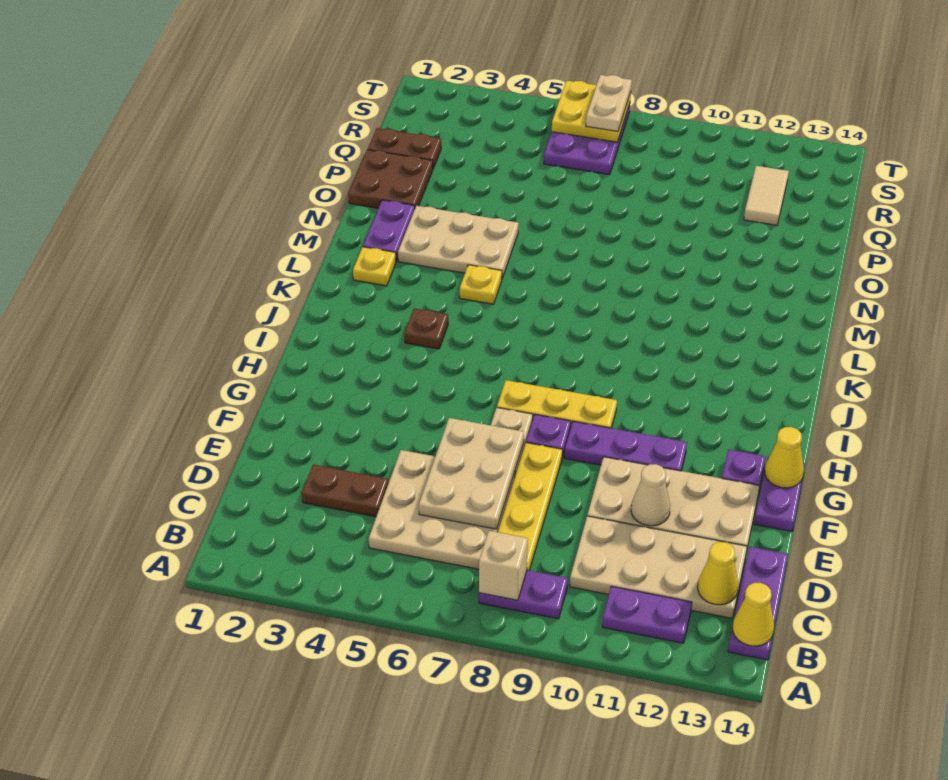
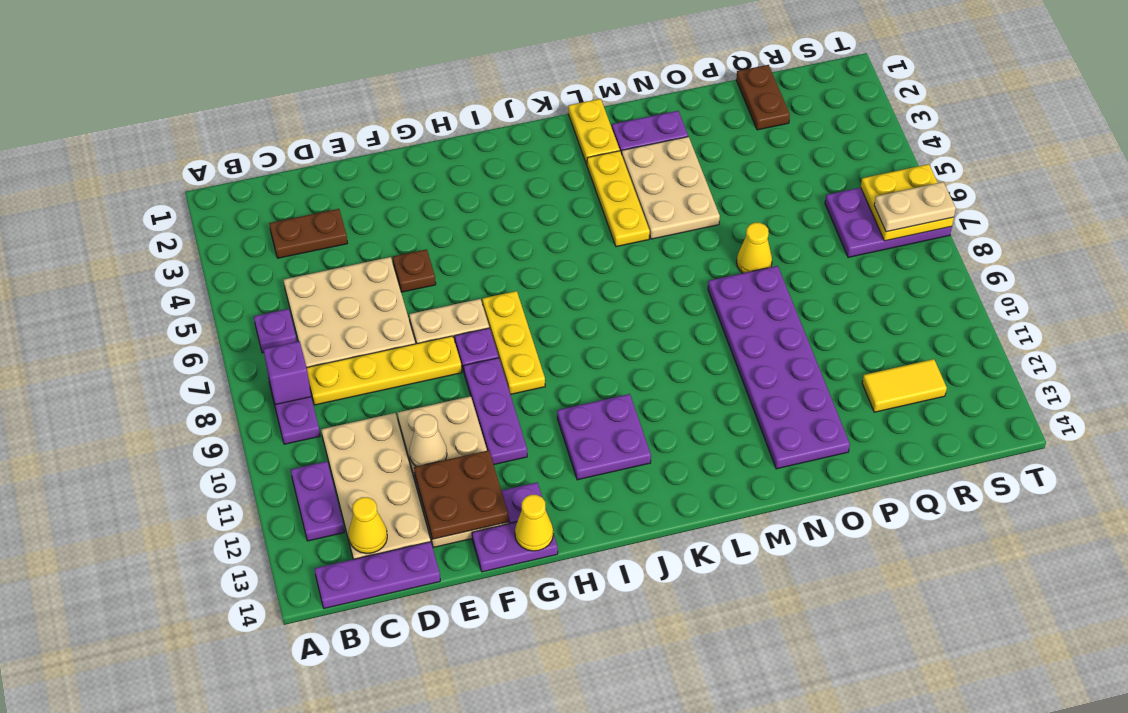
none -> purple 1x1 plate [254,309,297,353]
tan 1x1 brick [479,531,528,600] -> purple 1x1 brick [263,341,311,405]
yellow 1x1 cone [733,583,774,646] -> yellow 1x1 cone moved to [737,223,772,273]
brown 1x2 plate [302,465,388,517] -> brown 1x2 plate turned to [269,209,348,258]
tan 2x3 plate [419,418,524,529] -> none
none -> purple 2x2 plate [557,394,651,480]
brown 1x1 plate [404,308,448,349] -> brown 1x1 plate moved to [393,249,436,292]
yellow 1x1 plate [353,247,396,286] -> yellow 1x2 plate [568,99,620,164]
yellow 1x1 plate [460,265,502,304] -> yellow 1x3 plate [587,151,650,247]
none -> purple 2x6 plate [708,266,850,469]
brown 2x2 plate [348,150,433,208] -> brown 2x2 plate moved to [414,450,509,539]
tan 1x2 tile [744,166,789,225] -> yellow 1x2 tile [862,359,947,412]

